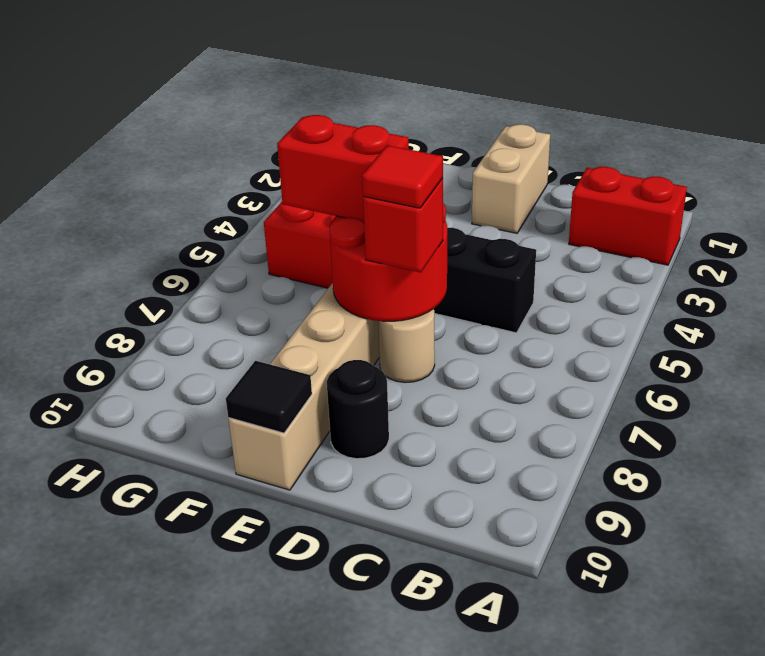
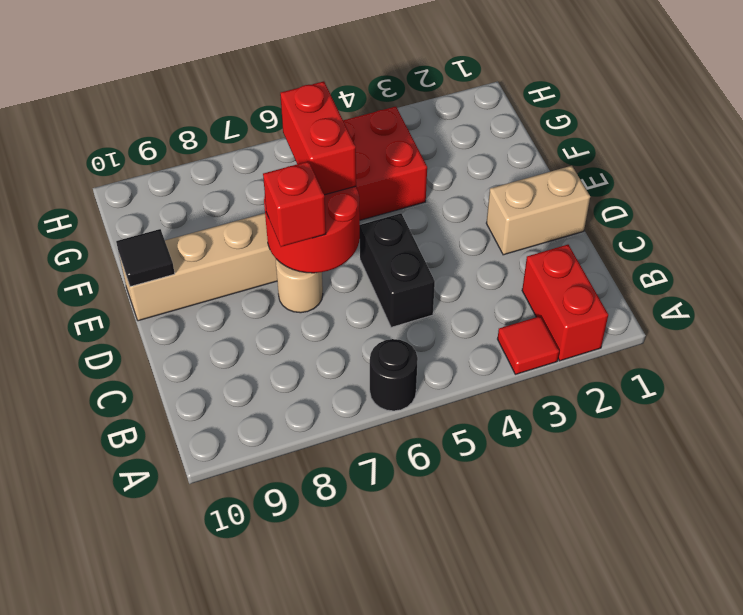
red 1x1 tile [362,145,443,208] -> red 1x1 tile moved to [498,316,559,374]
black 1x1 round brick [327,360,389,459] -> black 1x1 round brick moved to [370,339,418,411]

